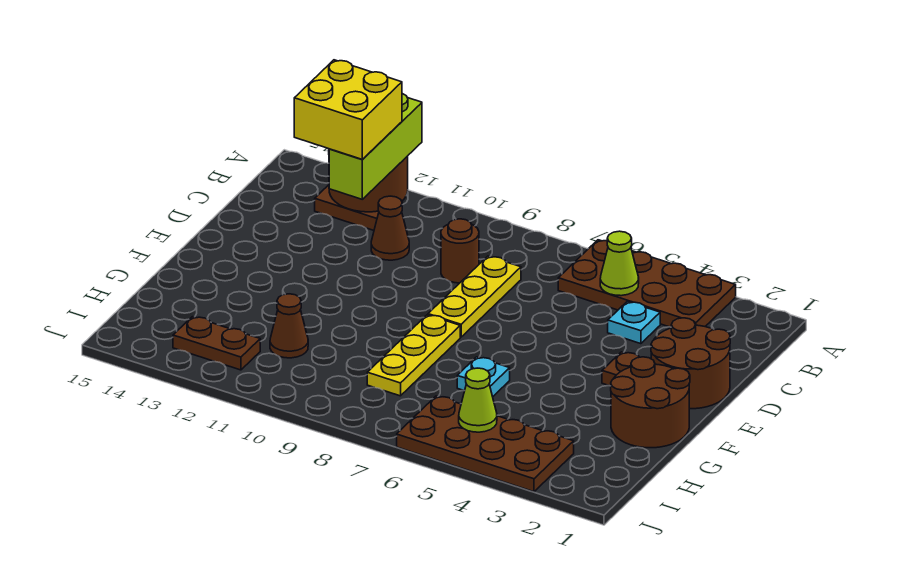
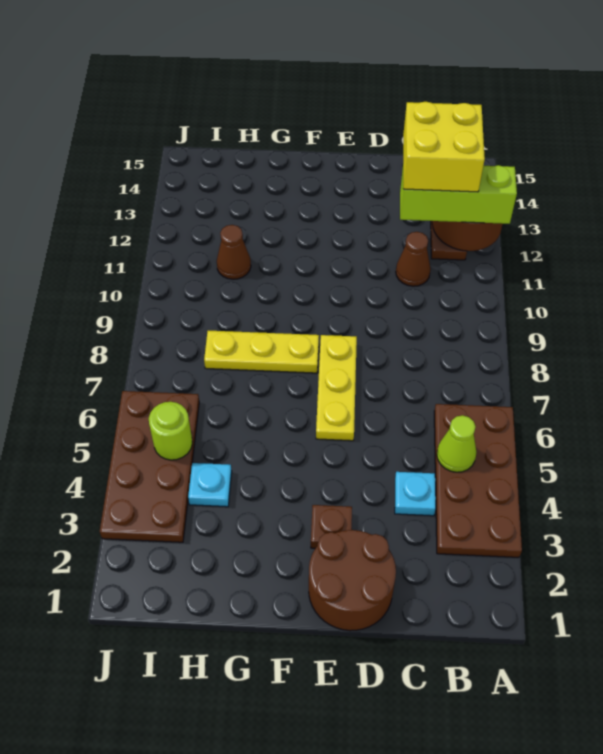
yellow 1x3 plate [428,256,521,337] -> yellow 1x3 plate turned to [316,335,357,441]
brown 1x1 round brick [441,219,479,283] -> none
brown 2x2 round brick [611,357,690,448] -> none
cyan 1x1 plate [457,357,510,397] -> cyan 1x1 plate moved to [188,463,232,507]
lime 1x1 cone [459,368,497,432] -> lime 1x1 round brick [149,402,192,460]
brown 1x2 plate [173,317,260,370] -> none

